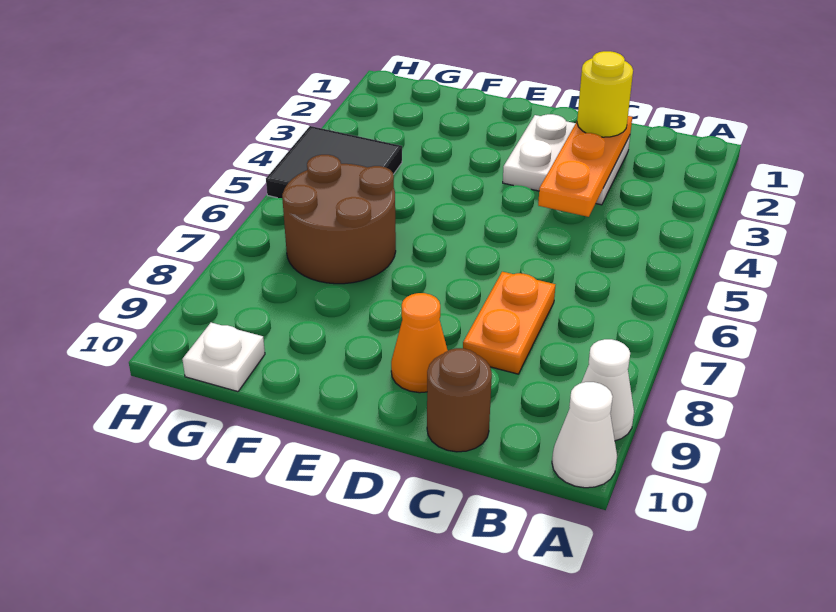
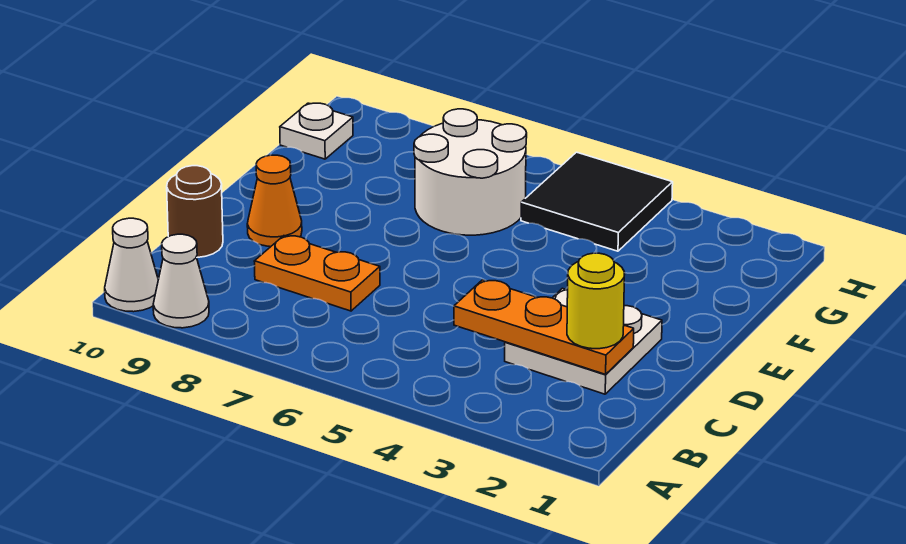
brown 2x2 round brick [282,155,396,284] -> white 2x2 round brick [414,109,527,235]

